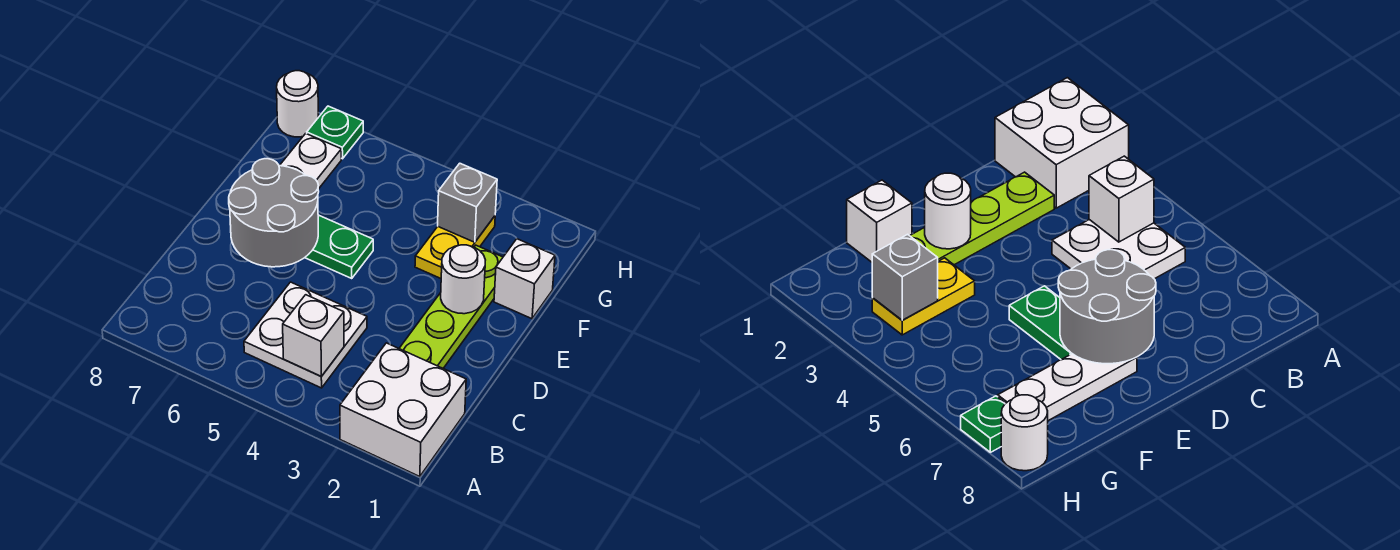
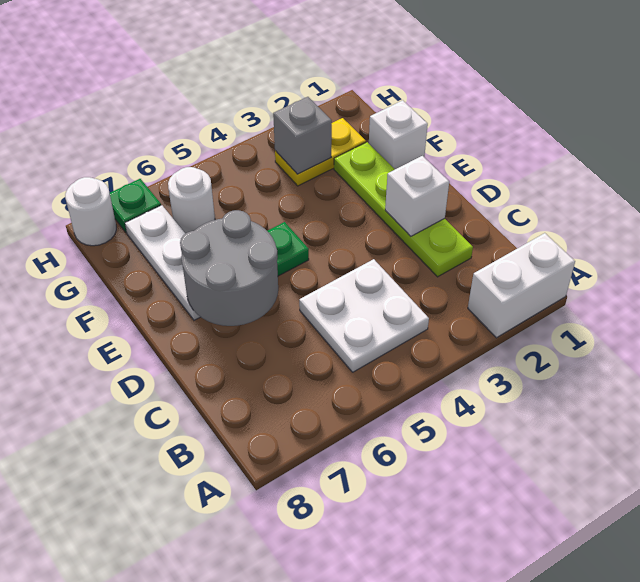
white 2x2 brick [340,343,466,477] -> white 1x2 brick [468,233,575,338]
white 1x1 brick [283,295,344,376] -> white 1x1 brick moved to [385,156,449,236]
white 1x1 round brick [441,245,485,314] -> white 1x1 round brick moved to [168,167,215,234]
yellow 1x2 plate [415,216,495,278] -> yellow 1x2 plate turned to [275,118,366,186]

